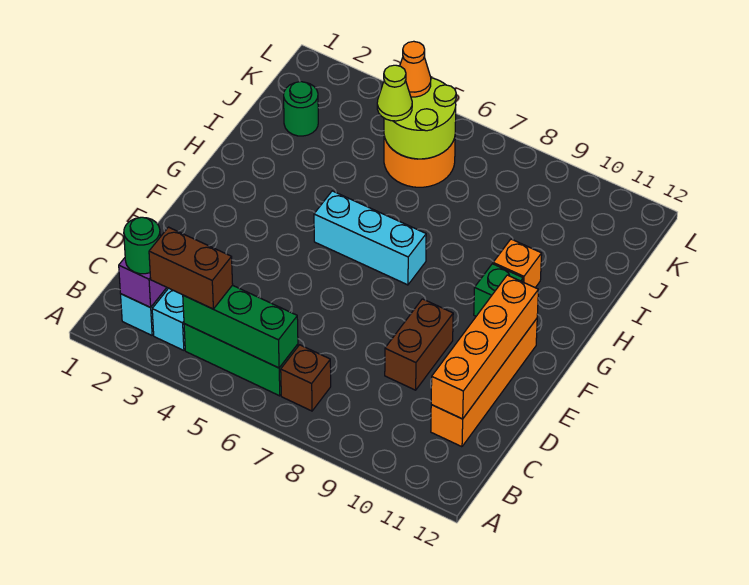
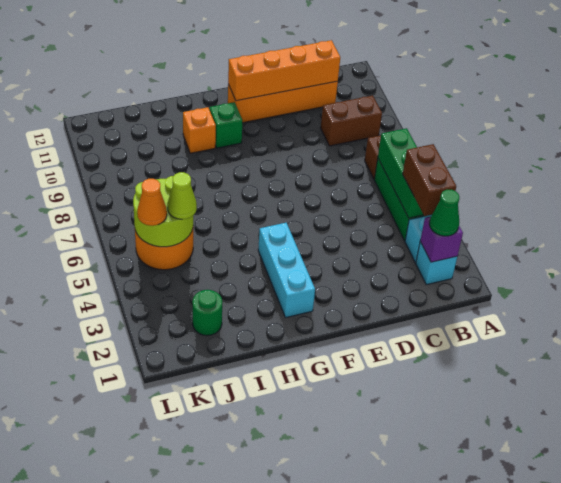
green 1x1 round brick [124,217,160,274] -> green 1x1 cone [429,190,459,236]
brown 1x2 brick [385,299,453,390] -> brown 1x2 brick moved to [321,96,382,146]
cyan 1x3 brick [314,191,426,285] -> cyan 1x3 brick moved to [258,223,315,318]

